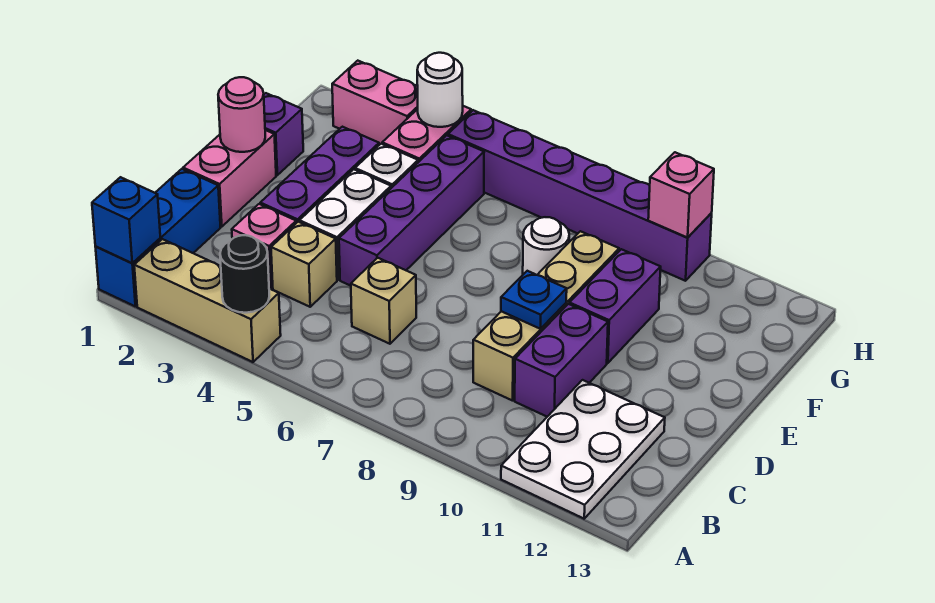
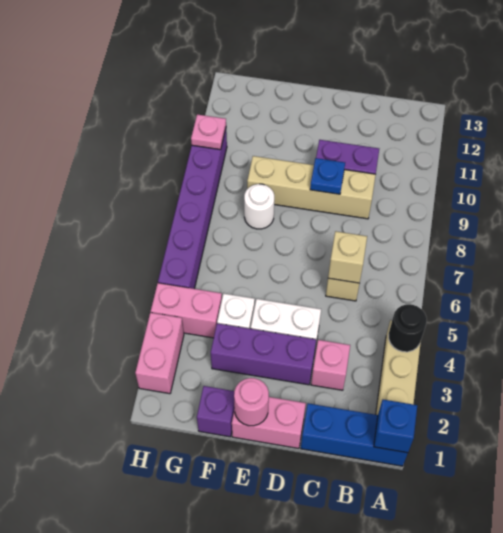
white 2x3 plate [501,380,665,519] -> none
tan 1x1 brick [271,222,337,307] -> tan 1x1 brick moved to [328,231,367,283]
purple 1x4 brick [339,135,484,286] -> none
purple 1x2 brick [570,249,661,363] -> none
white 1x1 round brick [417,53,463,127] -> none
pink 1x1 brick [648,152,714,238] -> pink 1x1 plate [191,114,226,150]

